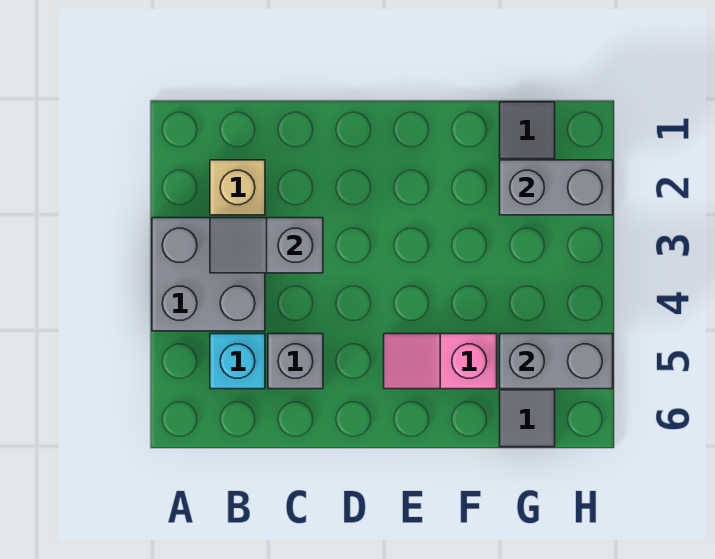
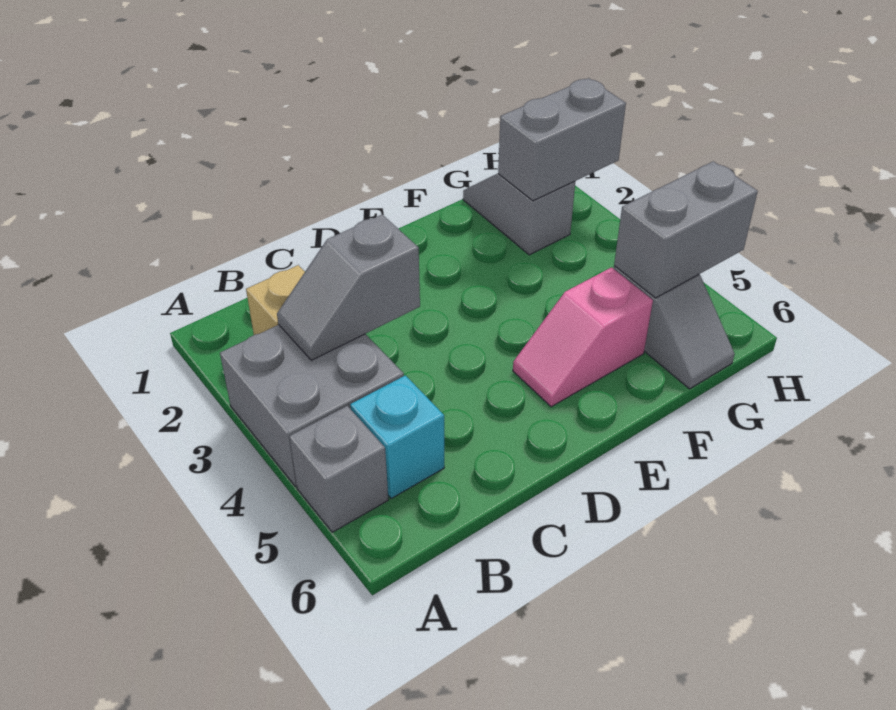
grey 1x1 brick [268,334,323,389] -> grey 1x1 brick moved to [289,406,388,532]

